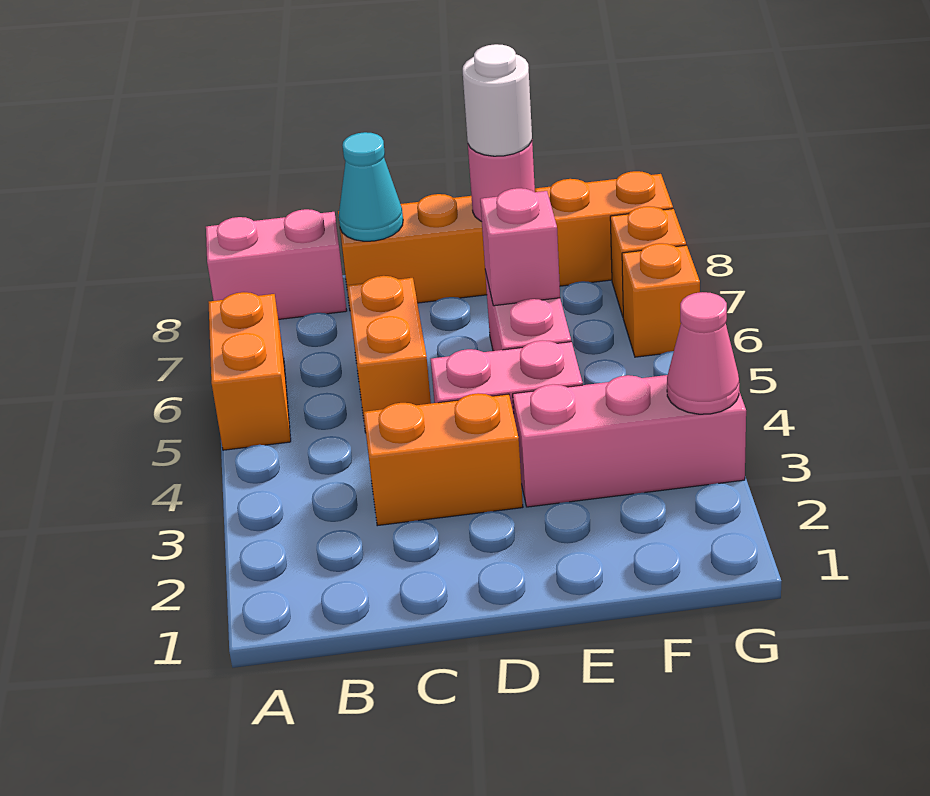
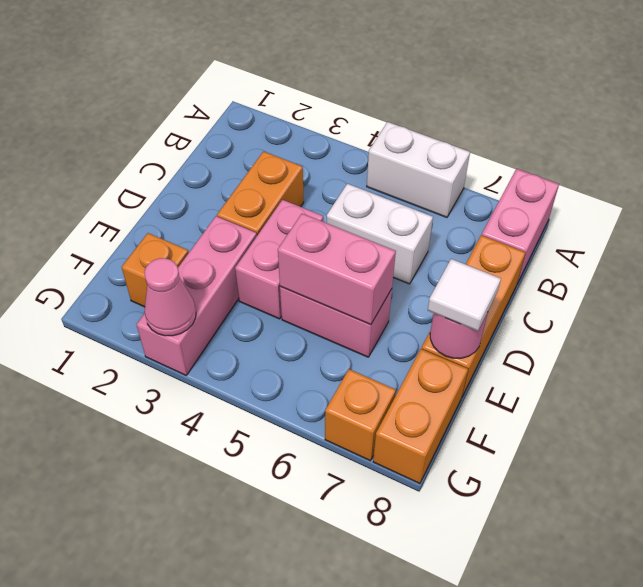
orange 1x2 brick [209,292,291,450] -> white 1x2 brick [367,122,470,217]
orange 1x2 brick [347,276,431,433] -> white 1x2 brick [327,184,433,284]
cyan 1x1 cone [339,132,403,241] -> none
pink 1x1 brick [480,188,560,306] -> pink 1x2 brick [278,214,396,325]
white 1x1 round brick [463,44,532,156] -> white 1x1 tile [428,259,501,331]
orange 1x1 brick [622,243,700,357] -> orange 1x1 brick moved to [122,233,189,307]

